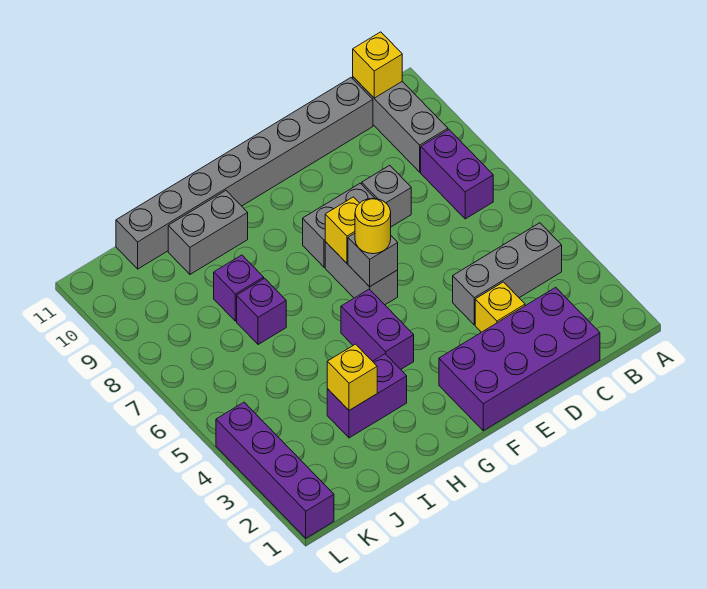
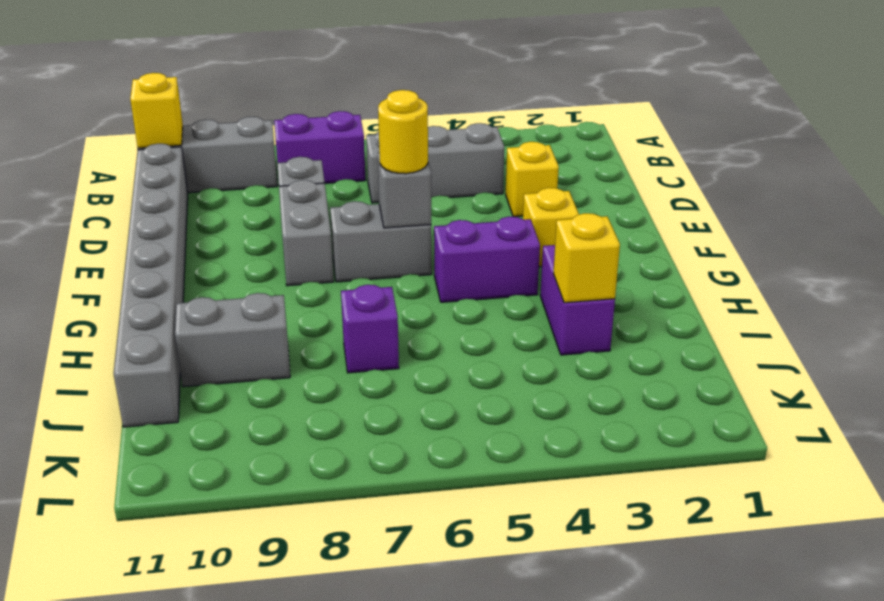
grey 1x3 brick [453,223,562,325] -> grey 1x3 brick turned to [366,123,504,203]
purple 2x4 brick [439,287,600,431] -> none
yellow 1x1 brick [325,197,359,263] -> yellow 1x1 brick moved to [523,188,579,266]
grey 1x2 brick [168,191,248,274] -> grey 1x2 brick turned to [175,293,290,387]
purple 1x1 brick [214,255,264,321] -> none
purple 1x4 brick [216,402,334,538] -> none

